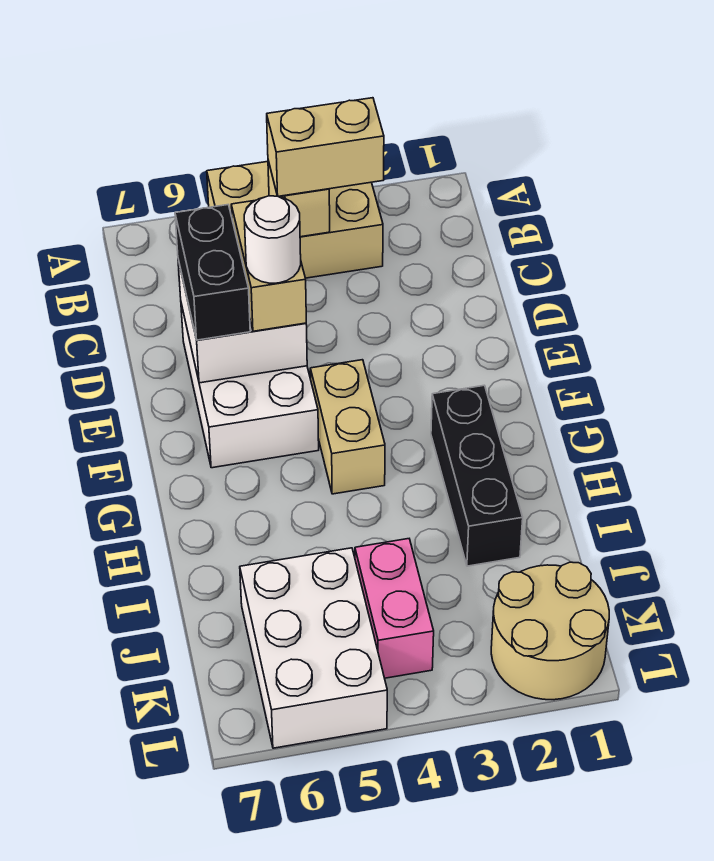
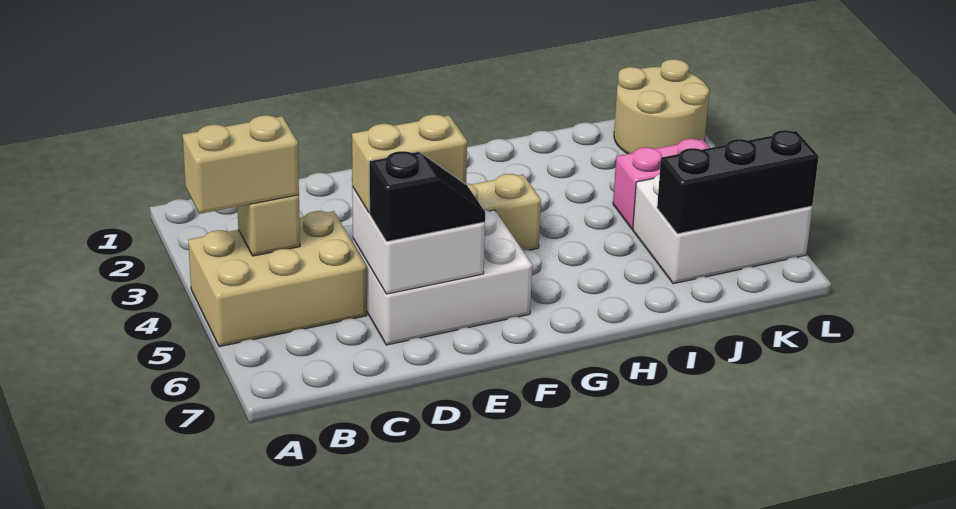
tan 2x3 brick [207,162,383,278] -> tan 2x3 brick turned to [188,211,367,347]
tan 1x2 brick [267,98,384,196] -> tan 1x2 brick turned to [183,115,299,214]
black 1x2 brick [175,205,250,340] -> black 1x2 slope [369,151,485,242]
white 1x1 round brick [244,196,301,283] -> none
black 1x3 brick [431,385,523,566] -> black 1x3 brick moved to [657,130,819,234]

